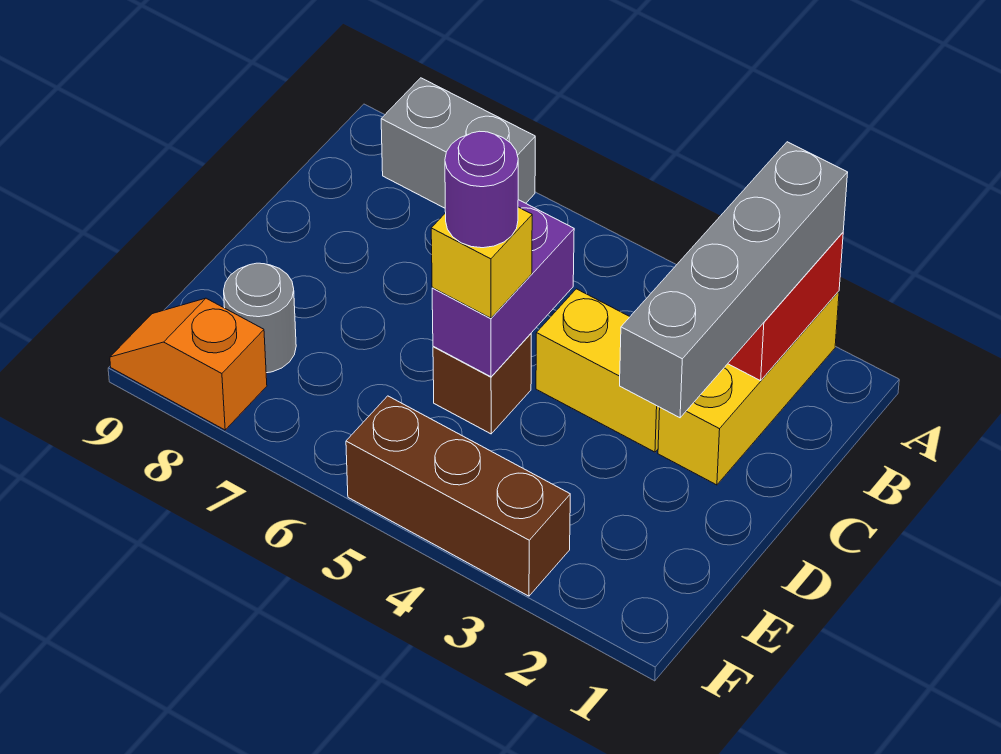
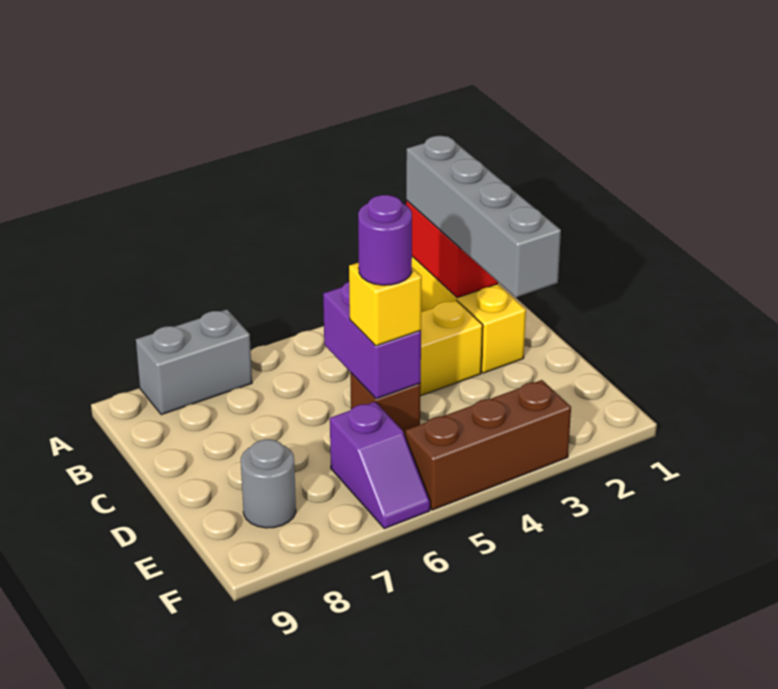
none -> purple 1x2 slope [330,402,430,529]
orange 1x2 slope [110,298,267,430] -> none

